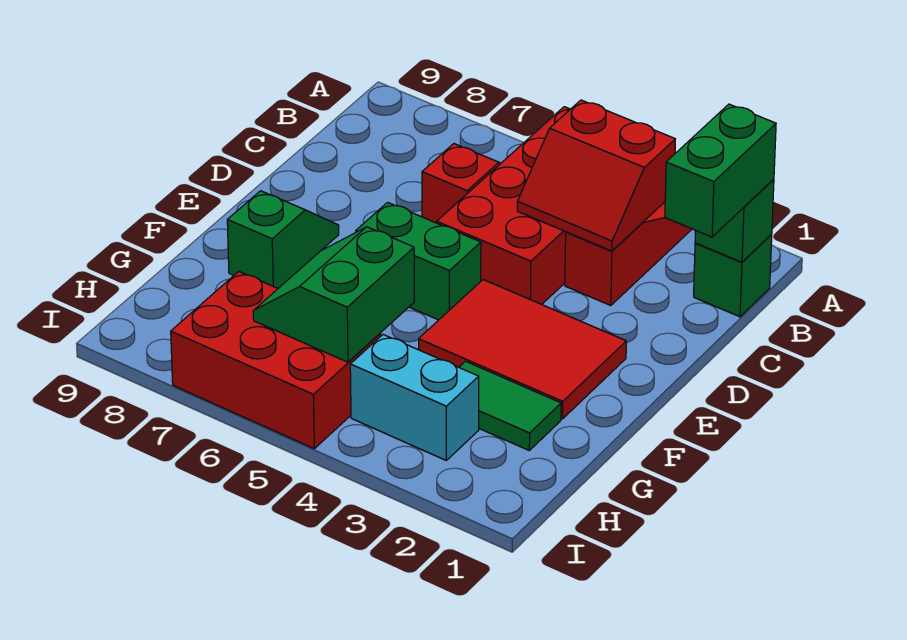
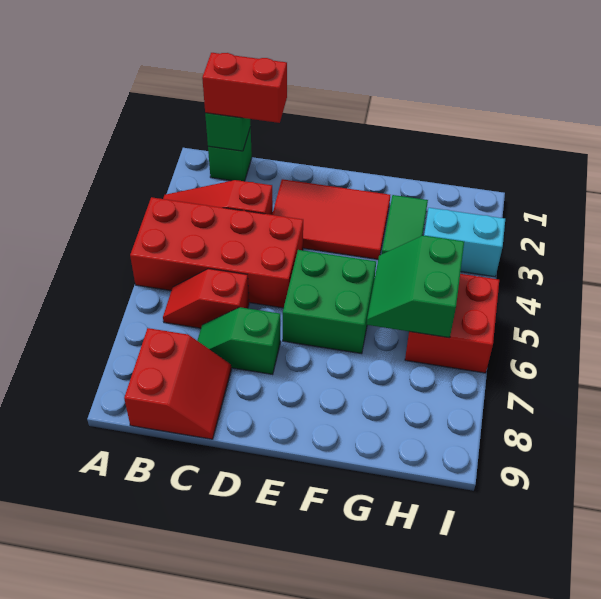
green 1x2 brick [665,104,776,237] -> red 1x2 brick [202,53,287,123]
red 2x2 slope [517,100,675,251] -> red 2x2 slope moved to [124,328,231,439]
red 2x3 tile [419,280,626,419] -> red 2x3 tile turned to [272,179,390,259]
green 1x2 brick [356,202,481,320] -> green 2x2 brick [283,250,376,354]
green 1x2 slope [227,191,339,288] -> green 1x2 slope moved to [197,307,281,374]
green 2x2 slope [253,227,414,362] -> green 2x2 slope turned to [367,235,464,338]
cyan 1x2 brick [350,335,479,460] -> cyan 1x2 brick turned to [424,208,505,277]
red 2x3 brick [171,271,381,449] -> red 2x2 brick [405,274,499,373]

